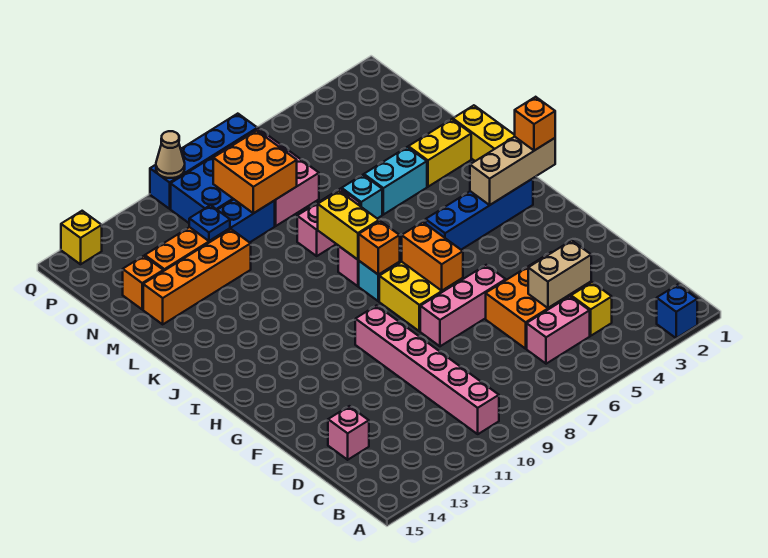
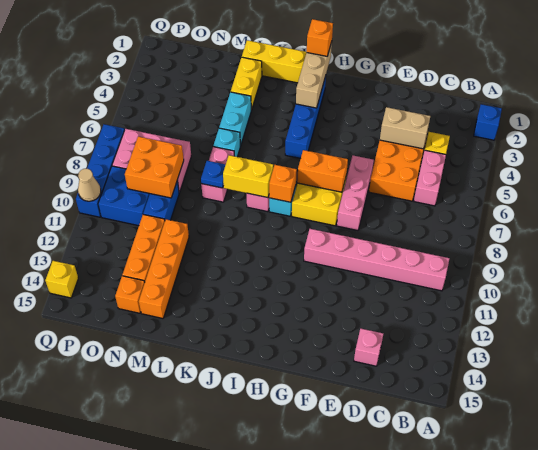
tan 1x2 brick [528,240,591,308] -> tan 1x2 brick turned to [380,107,430,149]
blue 1x1 plate [189,205,230,241] -> blue 1x1 plate moved to [201,161,226,188]

